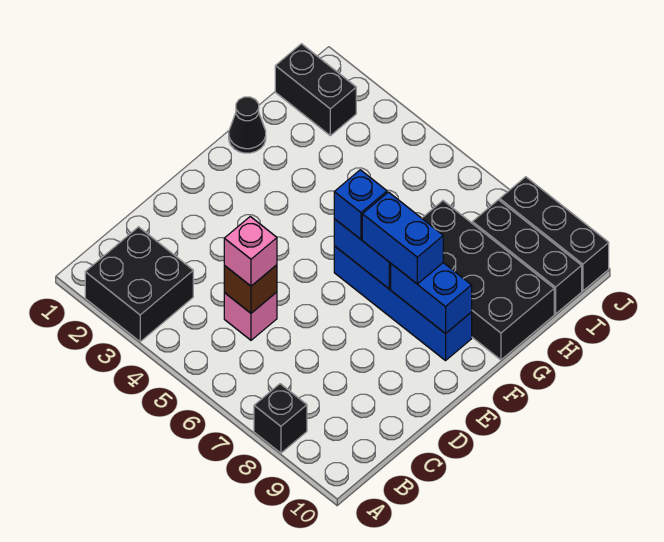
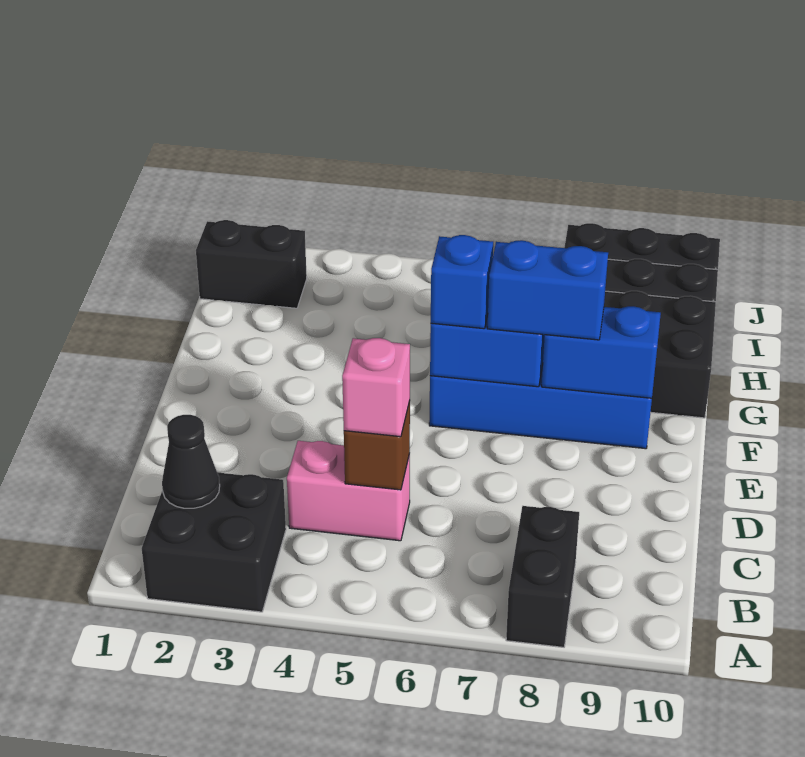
black 1x1 brick [254,384,307,453] -> black 1x2 brick [506,506,579,647]
pink 1x1 brick [224,292,277,340] -> pink 1x2 brick [287,441,410,541]
black 1x1 cone [229,97,266,153] -> black 1x1 cone moved to [162,415,220,508]

